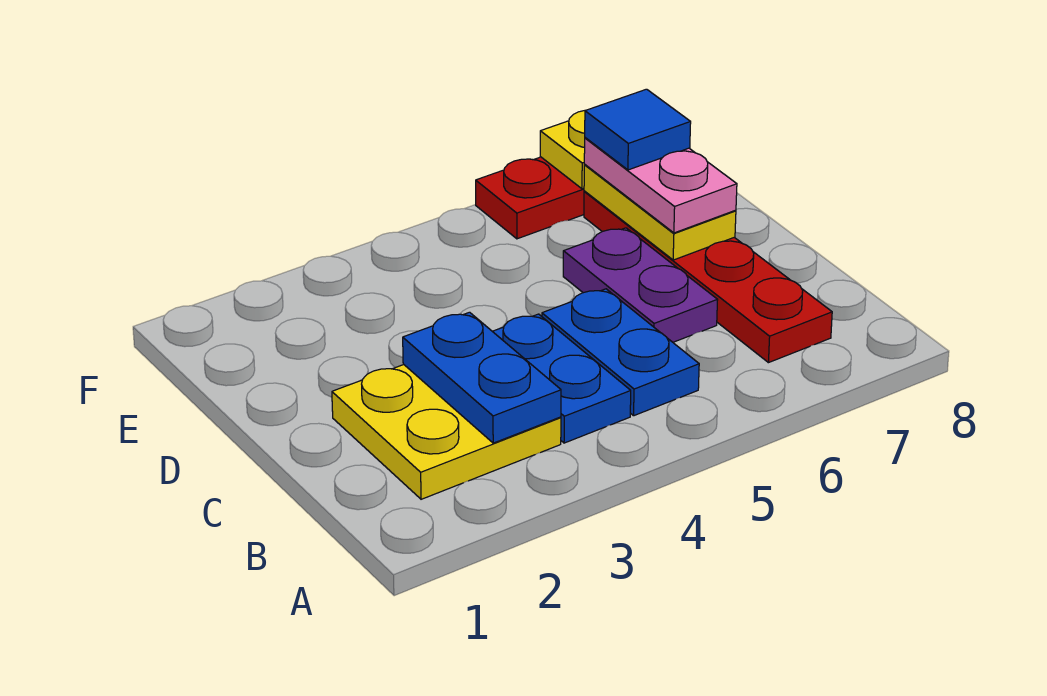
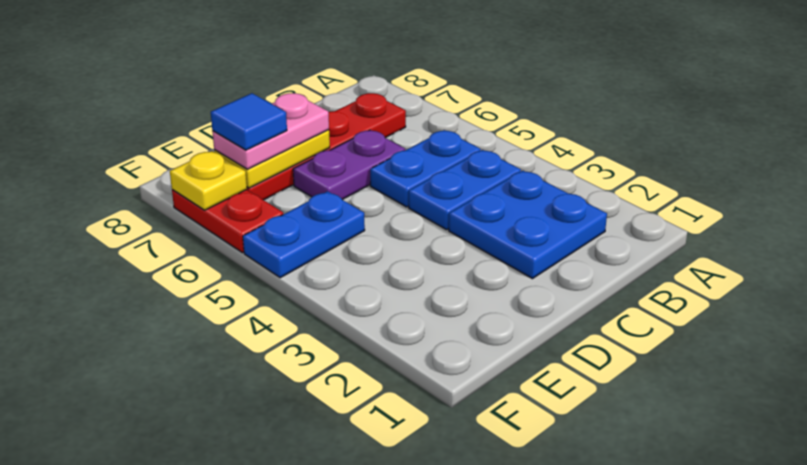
yellow 2x2 plate [332,364,561,499] -> blue 2x2 plate [449,171,607,279]
blue 1x2 plate [403,312,561,443] -> blue 1x2 plate moved to [243,191,365,278]

